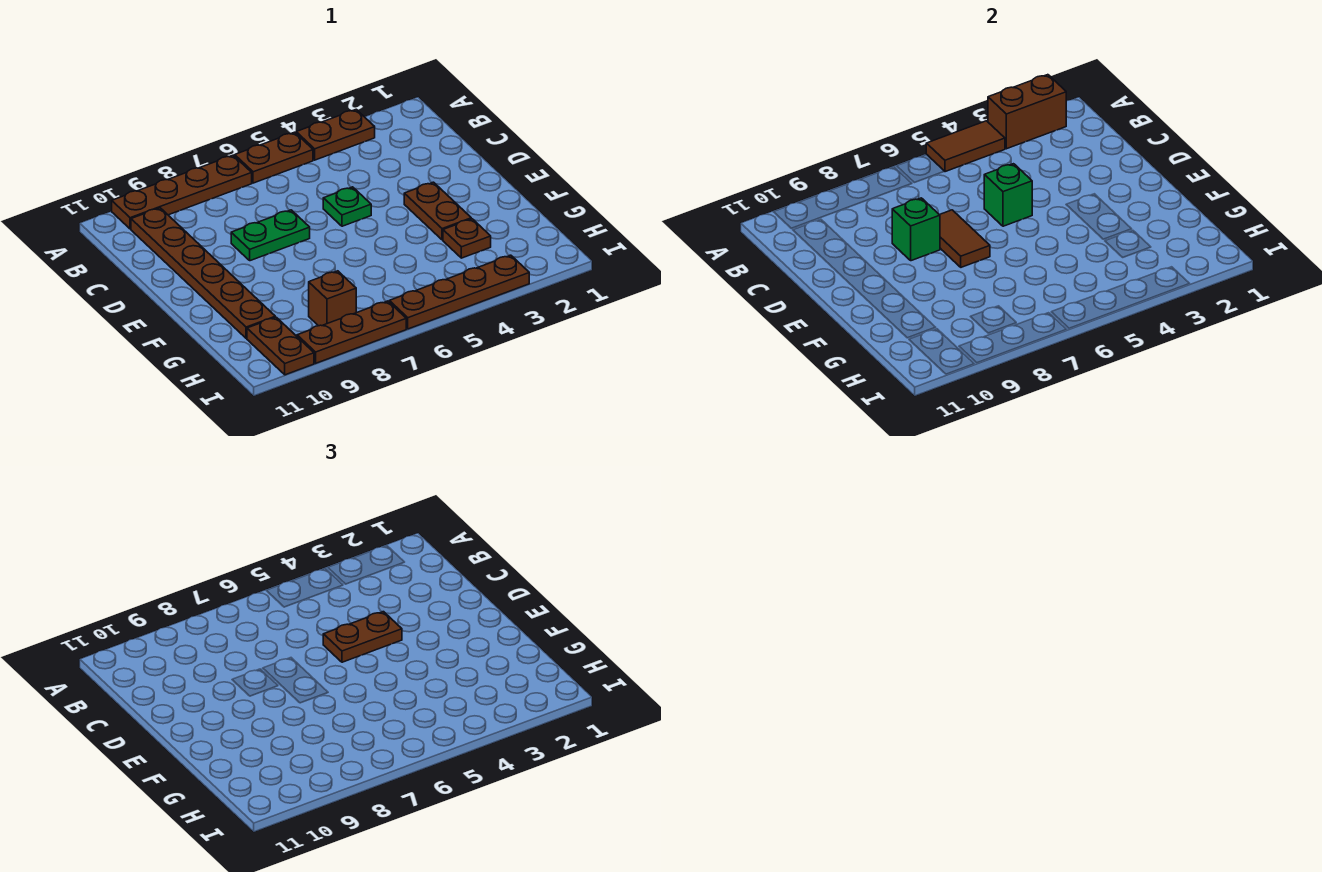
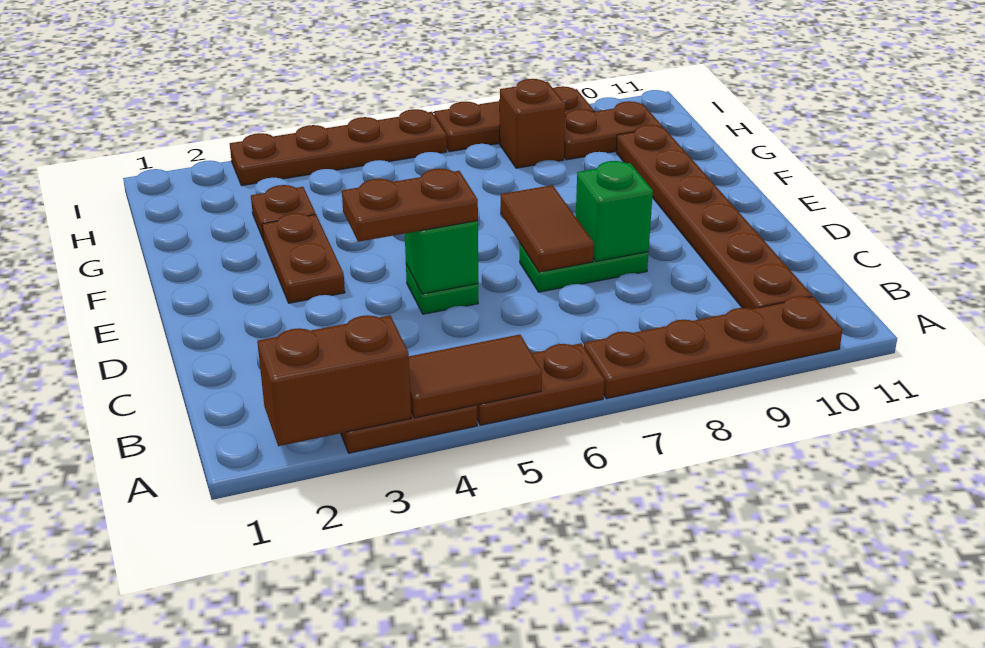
brown 1x2 plate [247,317,314,375] -> brown 1x2 plate turned to [564,101,662,160]

